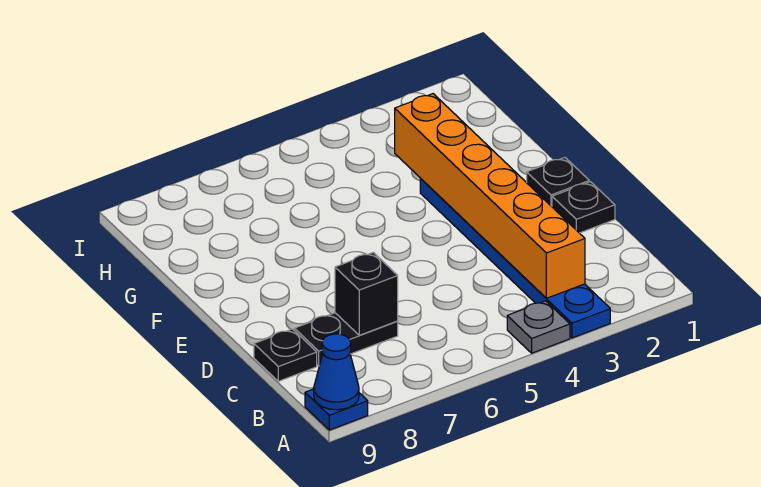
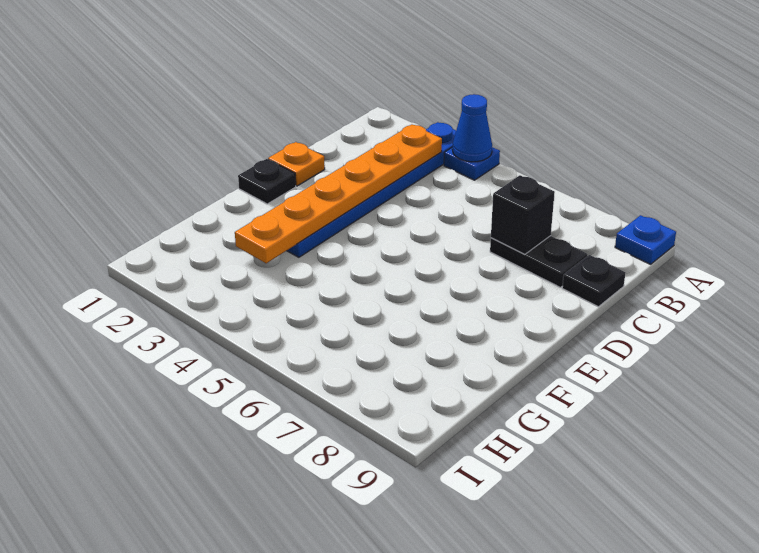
grey 1x1 plate [507,301,570,353] -> blue 1x1 plate [444,147,500,180]
blue 1x1 cone [314,334,359,410] -> blue 1x1 cone moved to [452,94,492,162]
orange 1x6 brick [395,94,585,298] -> orange 1x6 plate [235,125,442,263]
black 1x1 plate [552,182,615,233] -> orange 1x1 plate [268,142,325,186]

